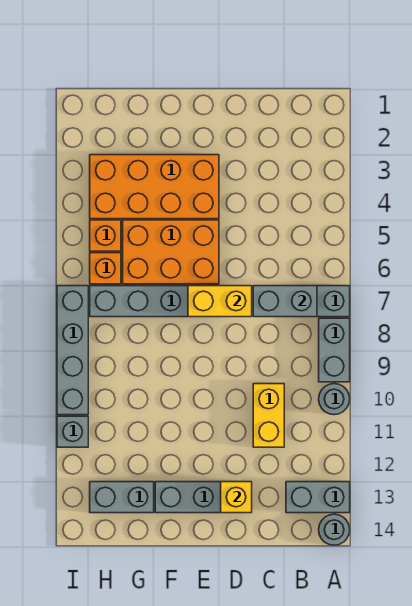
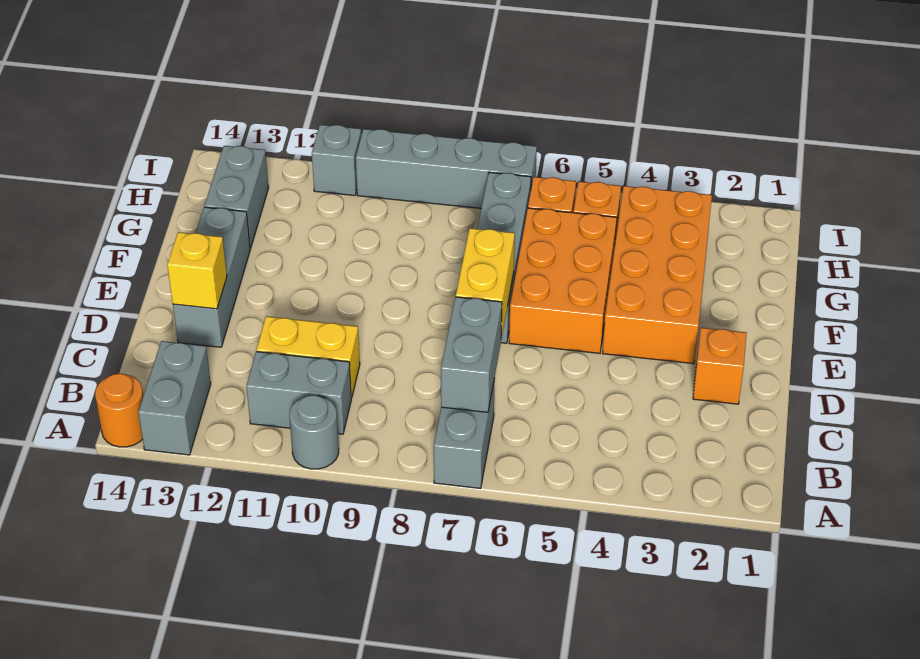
grey 1x2 brick [319,318,350,382] -> grey 1x2 brick moved to [246,351,351,434]
grey 1x1 round brick [319,514,350,545] -> orange 1x1 round brick [95,374,143,447]
none -> orange 1x1 brick [693,328,747,404]

